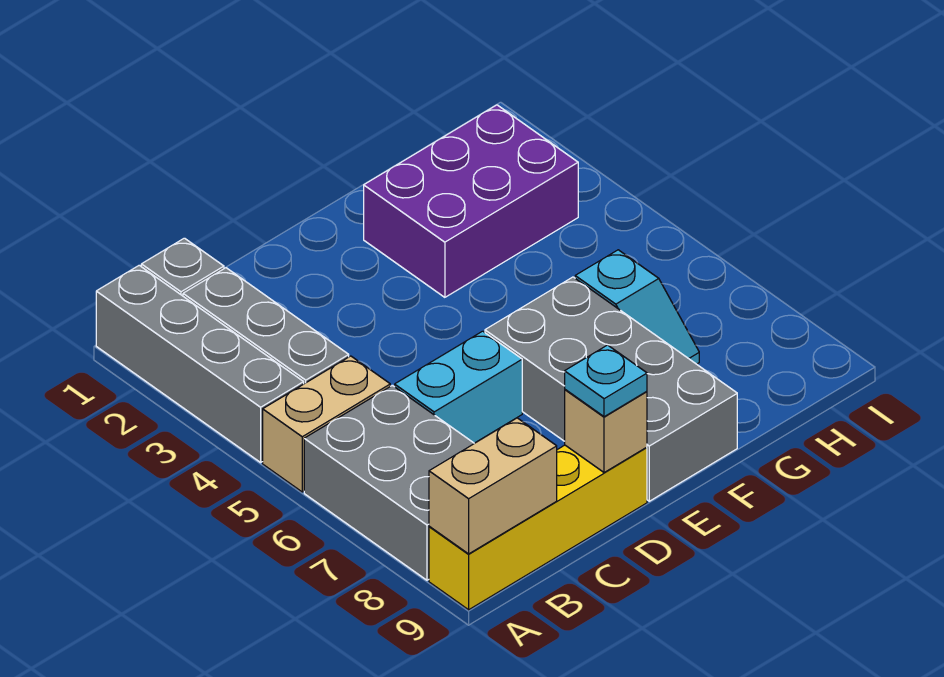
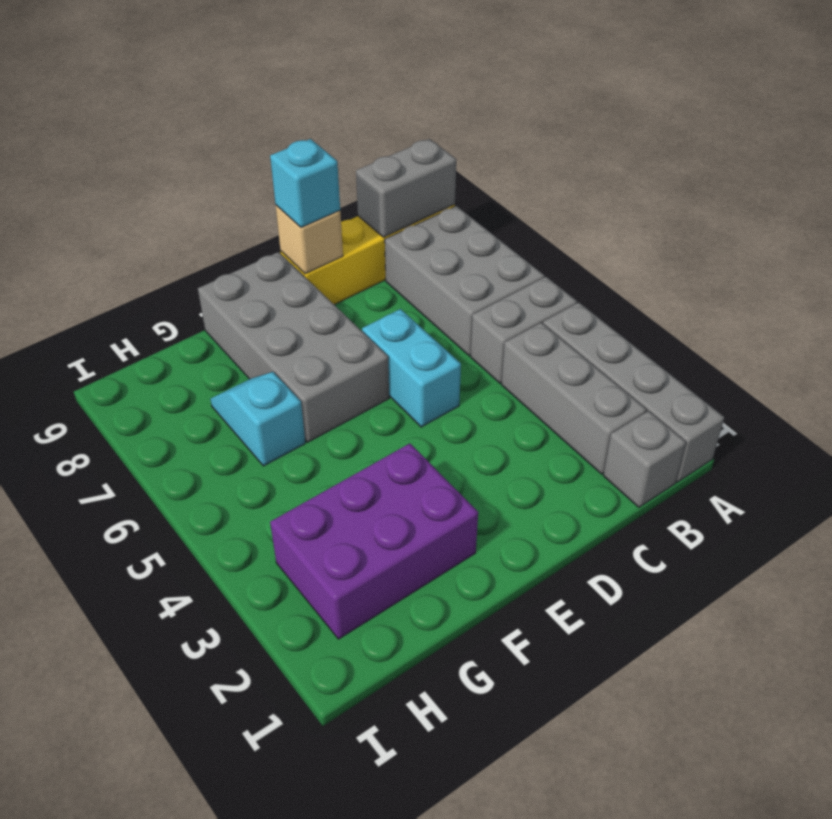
tan 1x2 brick [263,356,390,492] -> grey 1x2 brick [471,277,577,383]
tan 1x2 brick [429,418,557,554] -> grey 1x2 brick [356,139,456,237]
cyan 1x2 brick [395,331,522,443] -> cyan 1x2 brick turned to [362,309,461,427]
cyan 1x1 plate [565,345,647,417] -> cyan 1x1 brick [270,139,340,227]

